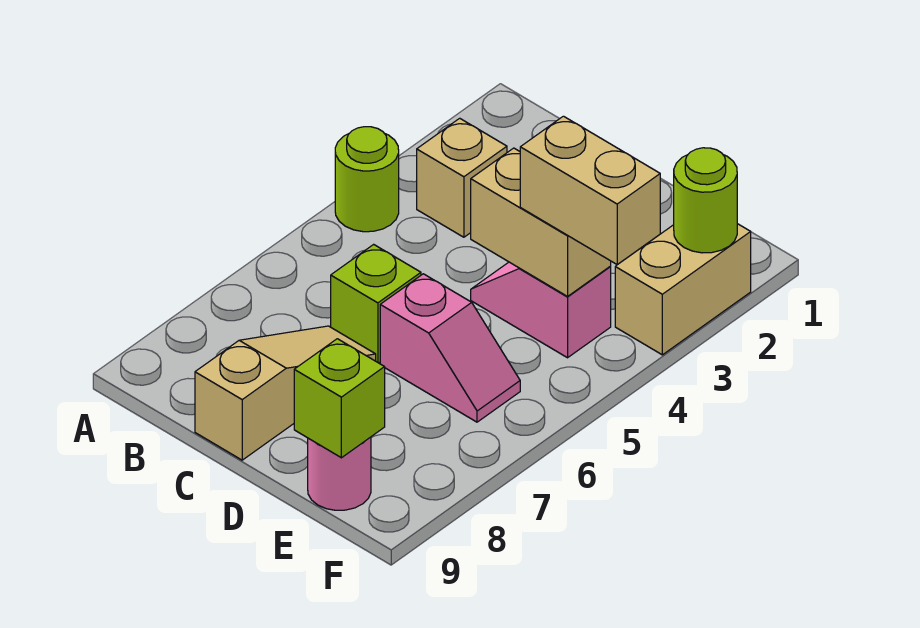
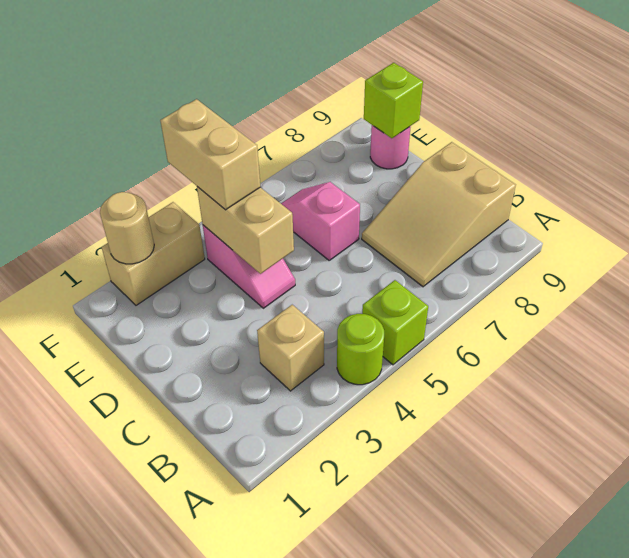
lime 1x1 brick [331,244,421,363] -> lime 1x1 brick moved to [362,280,428,365]
tan 1x3 slope [195,326,376,460] -> tan 2x3 slope [362,142,516,287]
lime 1x1 round brick [674,148,737,253] -> tan 1x1 round brick [100,192,154,264]

